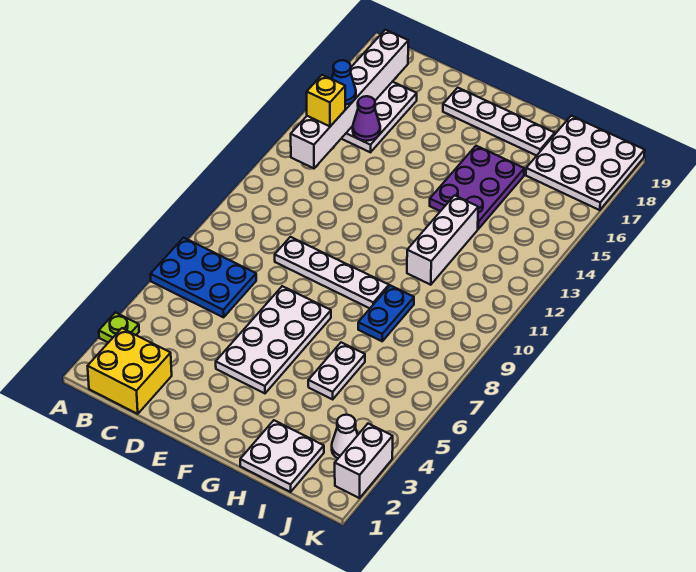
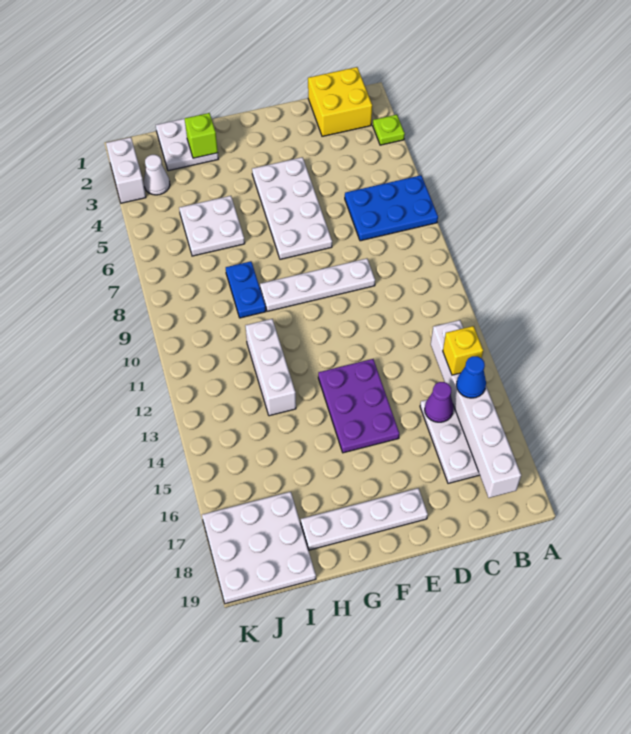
purple 2x3 plate [430,146,524,229] -> purple 2x3 plate moved to [318,359,399,453]
none -> lime 1x1 brick [185,113,218,158]
white 1x2 plate [308,342,365,399] -> white 2x2 plate [179,196,245,256]

